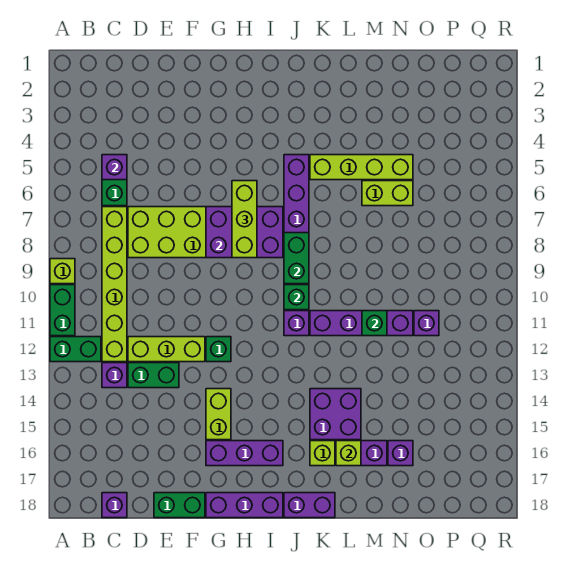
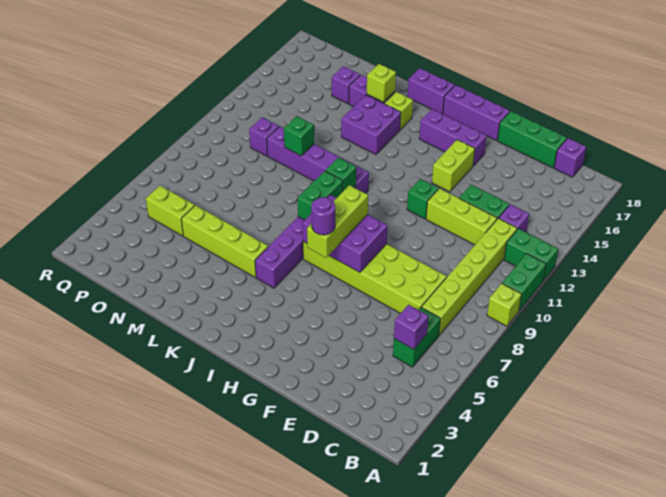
green 1x2 brick [154,493,205,518] -> green 1x3 brick [498,111,567,168]
none -> purple 1x1 round brick [311,197,335,235]
lime 1x2 brick [362,181,413,206] -> lime 1x2 brick moved to [146,186,195,236]

